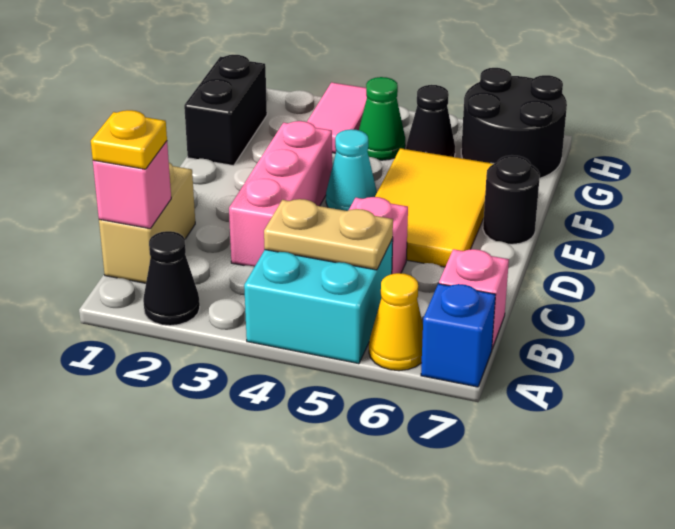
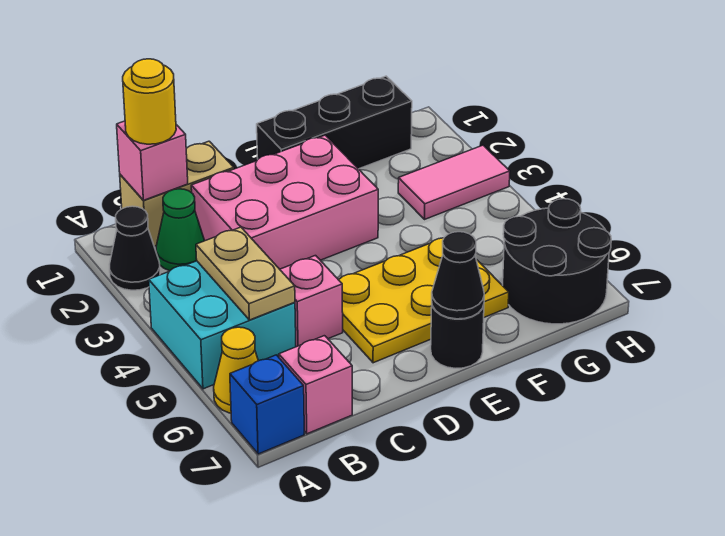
yellow 1x1 plate [91,110,167,169] -> yellow 1x1 round brick [123,59,176,144]
pink 1x3 brick [229,121,332,267] -> pink 2x3 brick [191,135,378,269]
yellow 2x3 tile [375,148,493,267] -> yellow 2x3 plate [338,238,509,363]
cyan 1x1 cone [326,129,377,211] -> none
black 1x2 brick [184,55,267,166] -> black 1x3 brick [257,76,412,169]
green 1x1 cone [359,77,405,160] -> green 1x1 cone moved to [156,189,204,271]
black 1x1 cone [406,85,455,157] -> black 1x1 cone moved to [432,232,484,319]

